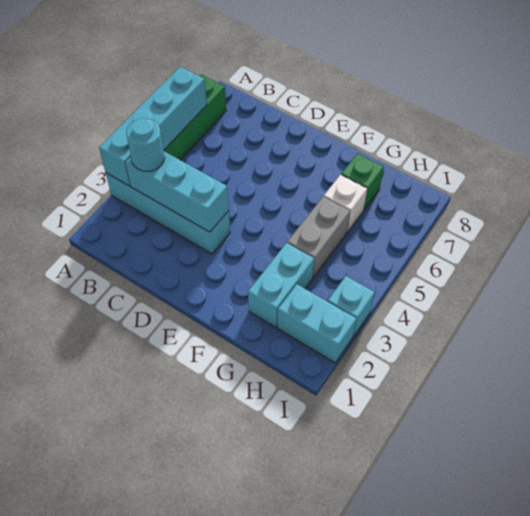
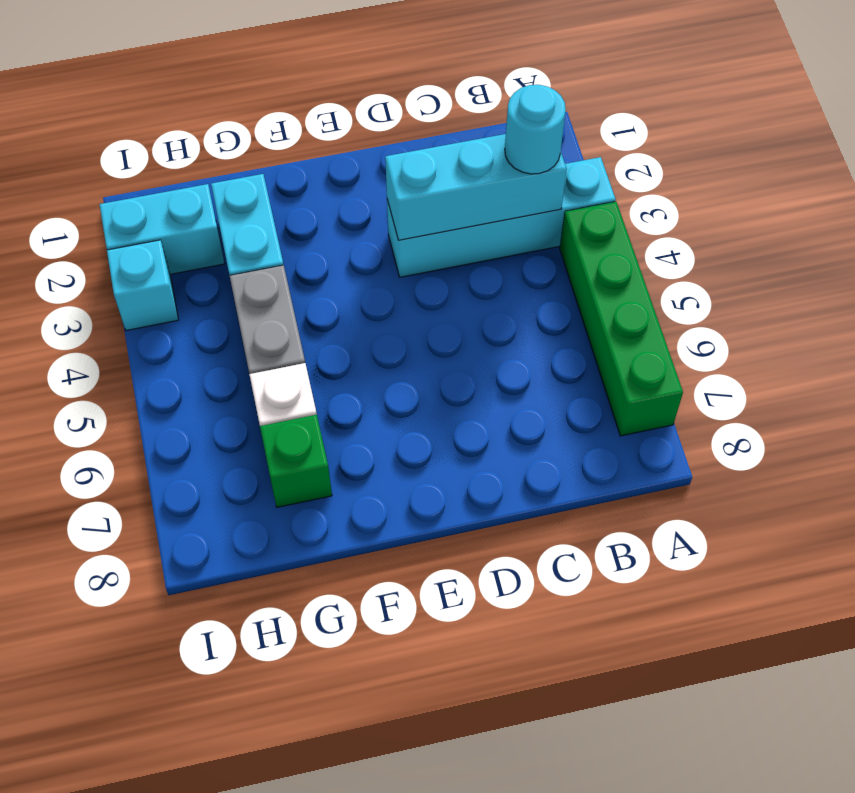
cyan 1x4 brick [99,67,207,186] -> none

